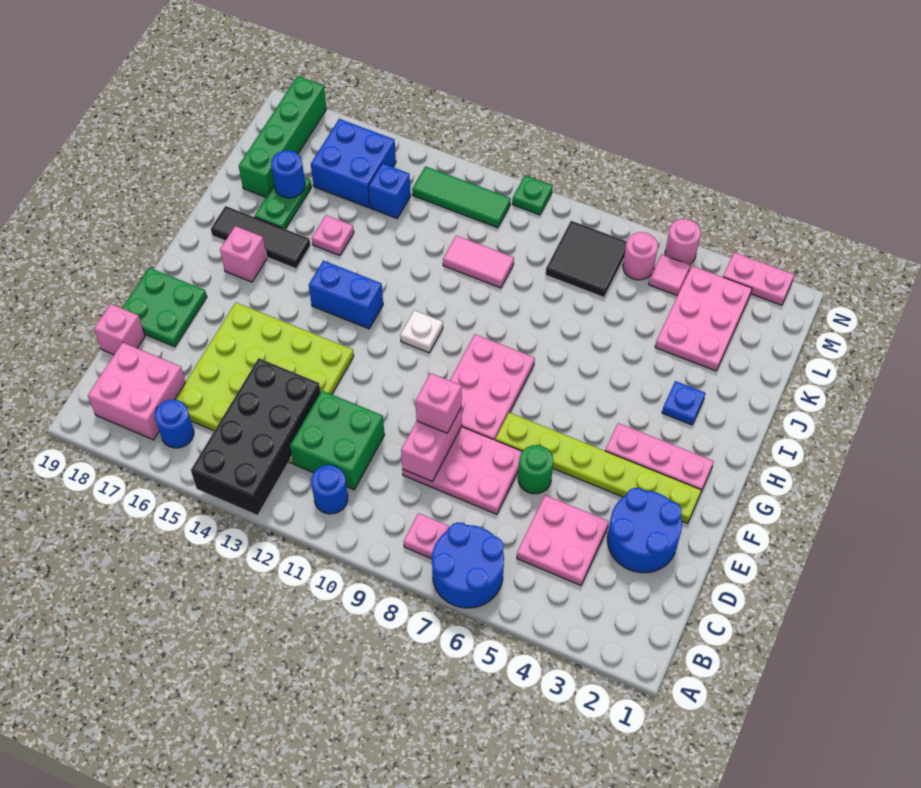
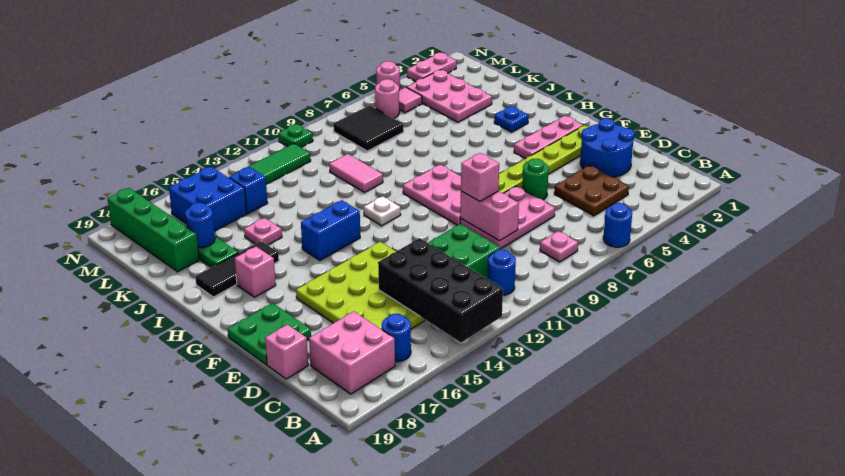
blue 2x2 round brick [432,522,504,608] -> blue 1x1 round brick [603,203,632,247]
pink 2x2 plate [517,495,609,585] -> brown 2x2 plate [554,166,629,216]
pink 1x2 tile [443,236,514,288] -> pink 1x2 tile turned to [329,154,383,192]

